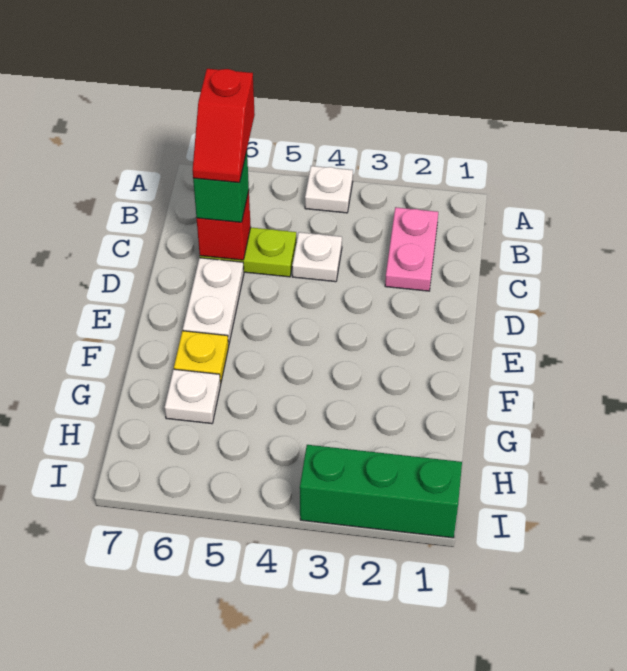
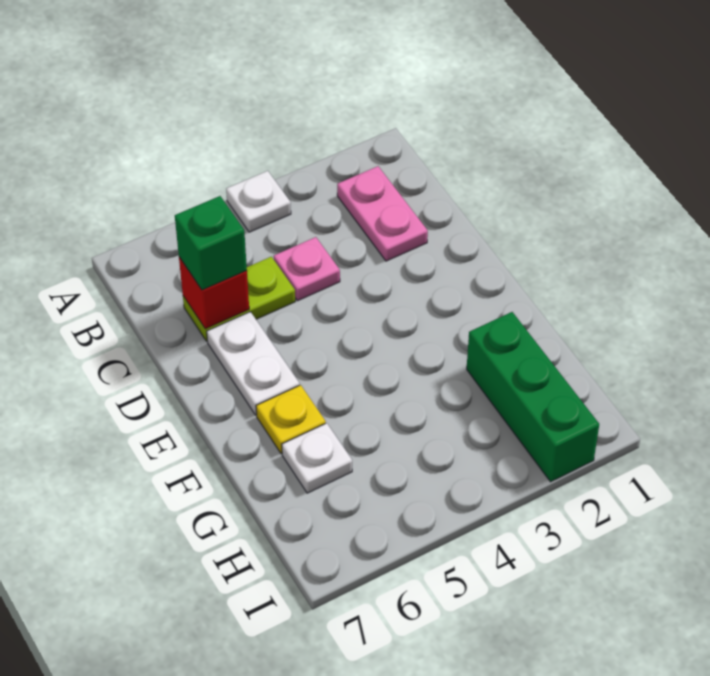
red 1x2 slope [193,69,255,183] -> none
white 1x1 plate [292,232,342,282] -> pink 1x1 plate [274,237,340,301]
green 1x3 brick [300,445,462,538] -> green 1x3 brick turned to [467,312,599,482]

